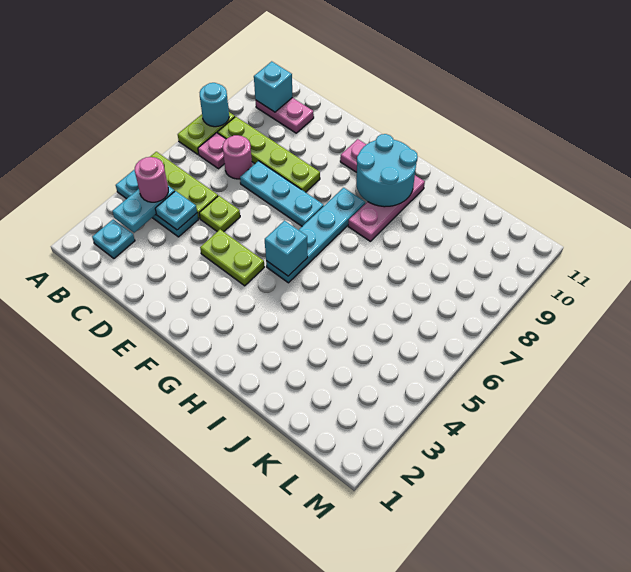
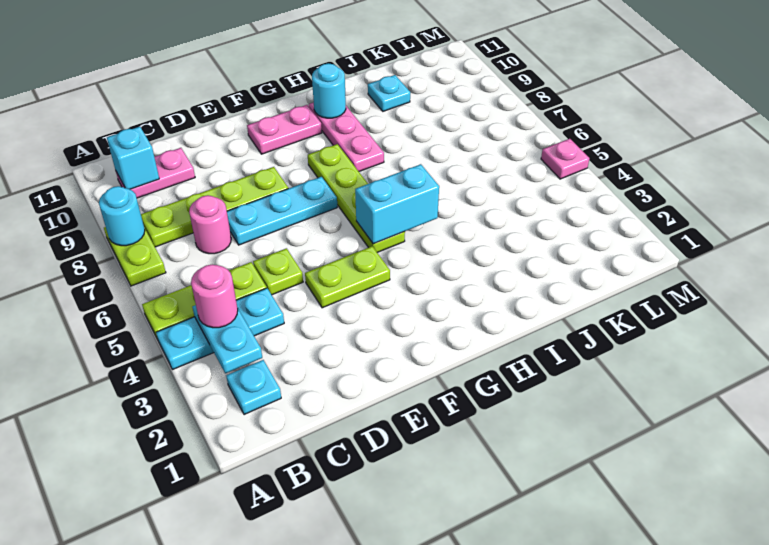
pink 1x1 plate [198,133,226,169] -> pink 1x1 plate moved to [541,139,589,179]
cyan 1x1 plate [155,191,197,230] -> cyan 1x1 plate moved to [368,75,410,111]
cyan 1x4 plate [266,188,365,283] -> lime 1x4 plate [308,144,405,252]
cyan 1x1 brick [265,220,308,276] -> cyan 1x2 brick [355,164,439,244]
cyan 2x2 round brick [356,134,418,207] -> cyan 1x1 round brick [312,63,346,118]

